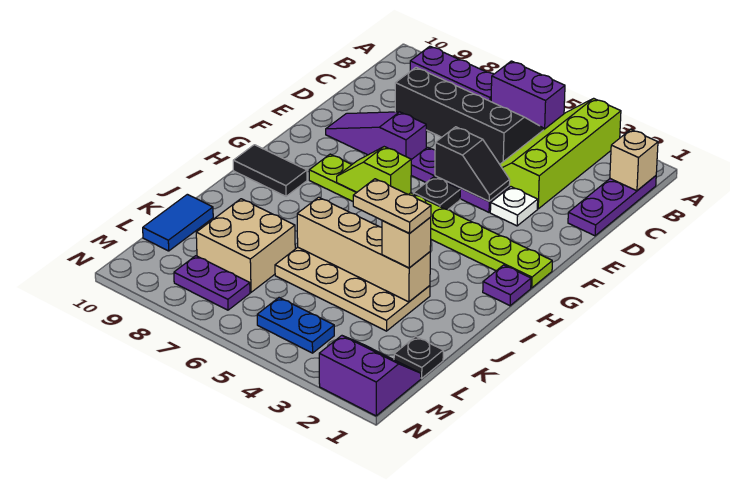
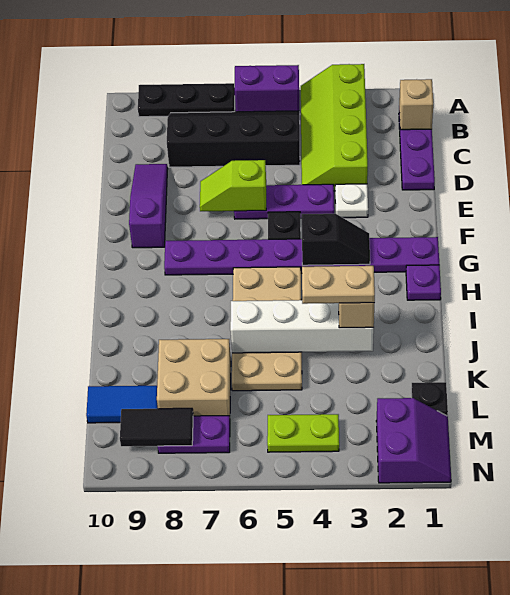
purple 1x3 plate [410,46,494,102] -> black 1x3 plate [138,83,235,117]
black 1x2 slope [435,127,510,201] -> black 1x2 slope moved to [302,214,370,265]
purple 1x3 slope [326,112,426,160] -> purple 1x3 slope turned to [129,164,168,248]
lime 1x8 plate [309,154,552,288] -> purple 1x8 plate [164,237,439,275]
lime 1x2 slope [337,147,411,195] -> lime 1x2 slope moved to [200,160,266,211]
black 1x2 tile [233,145,307,196] -> black 1x2 tile moved to [120,408,193,446]
tan 2x4 plate [275,247,430,331] -> tan 2x4 plate turned to [232,267,302,391]
tan 1x4 brick [297,197,430,302] -> white 1x4 brick [230,300,374,353]
blue 1x2 tile [143,194,213,251] -> blue 1x2 tile turned to [86,386,158,423]
purple 2x2 slope [319,336,421,416] -> purple 2x2 slope turned to [376,398,451,483]
blue 1x2 plate [257,298,334,353] -> lime 1x2 plate [267,414,339,452]

